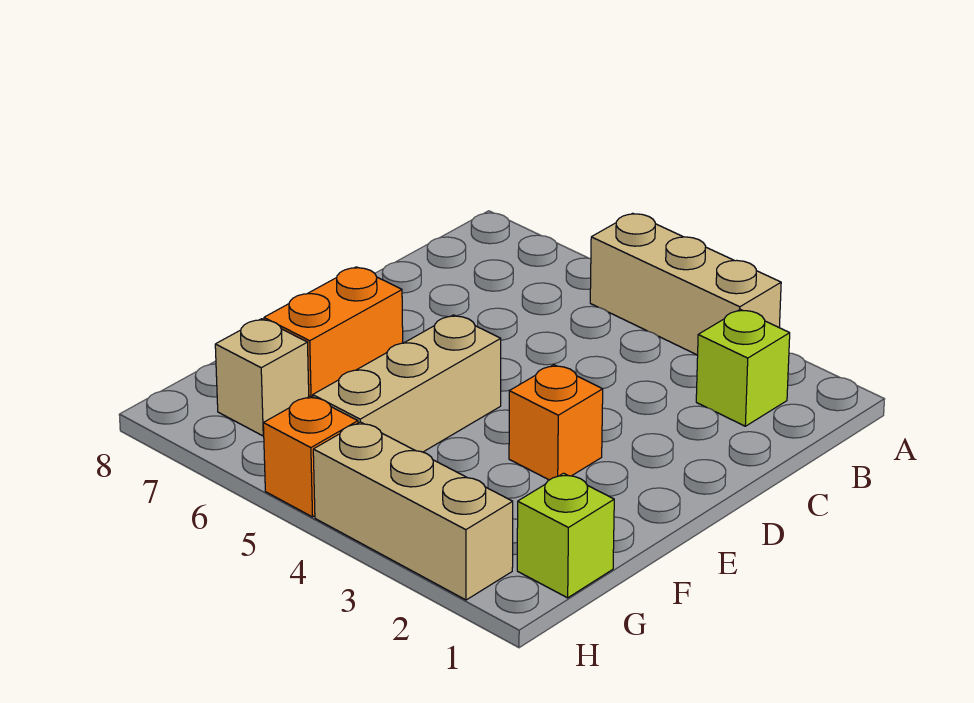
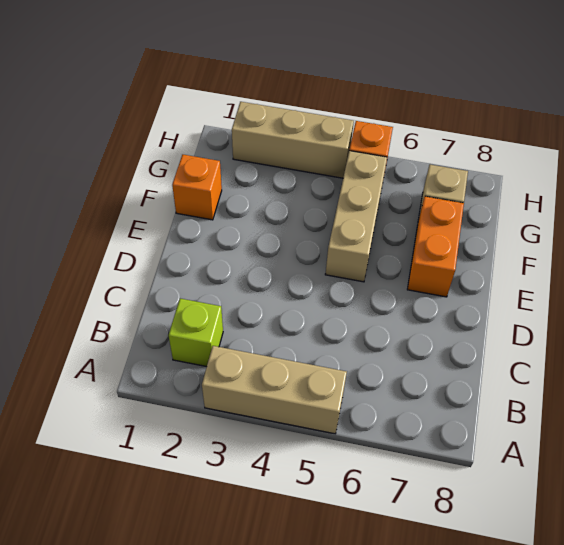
orange 1x1 brick [509,365,603,480] -> orange 1x1 brick moved to [172,155,222,220]
lime 1x1 brick [517,473,614,598] -> none

